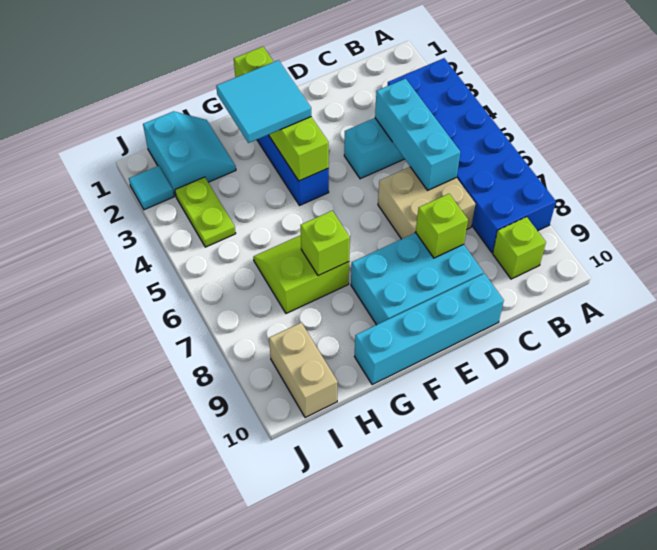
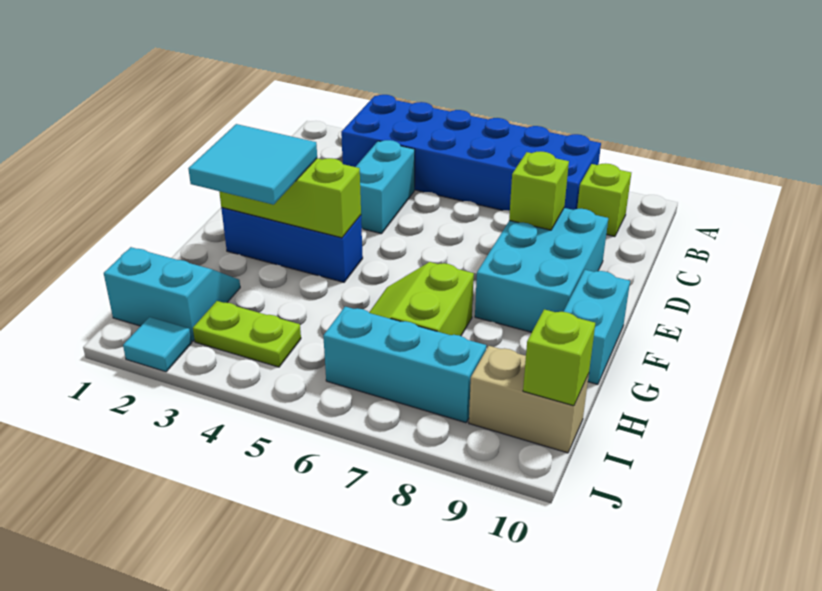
cyan 1x3 brick [375,79,460,190] -> cyan 1x3 brick moved to [323,307,486,423]
tan 2x2 brick [378,167,475,239] -> none
cyan 1x4 brick [355,274,504,385] -> cyan 1x2 brick [564,270,630,384]
lime 1x4 brick [234,47,329,181] -> lime 1x3 brick [219,158,361,238]
lime 1x1 brick [300,211,350,276] -> lime 1x1 brick moved to [523,309,595,406]

